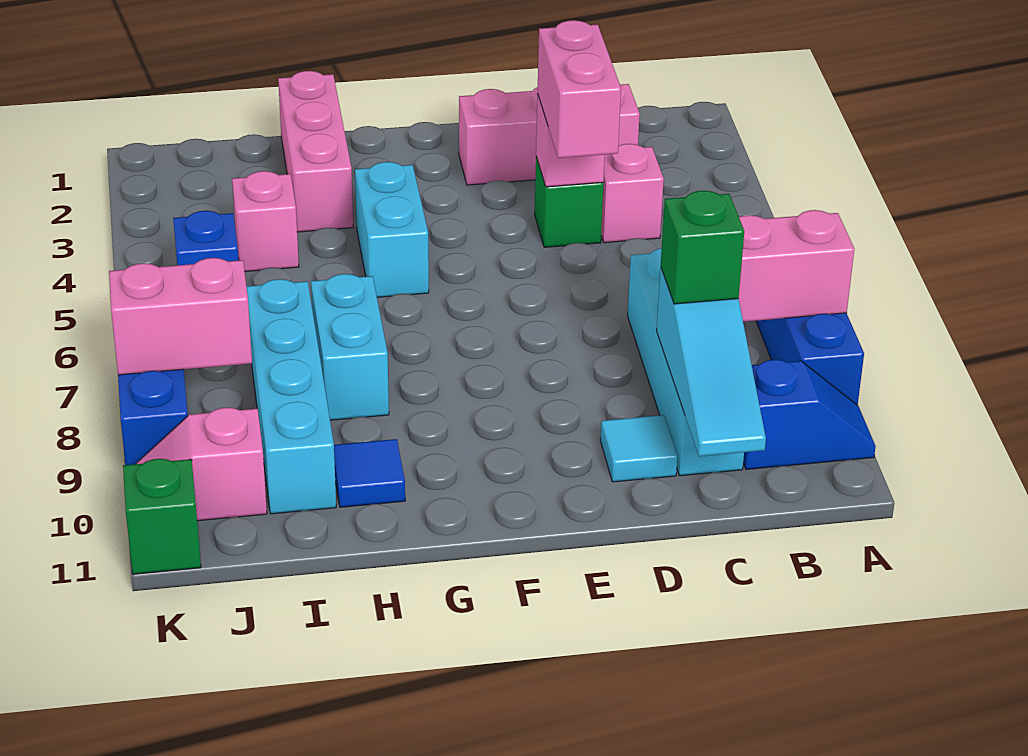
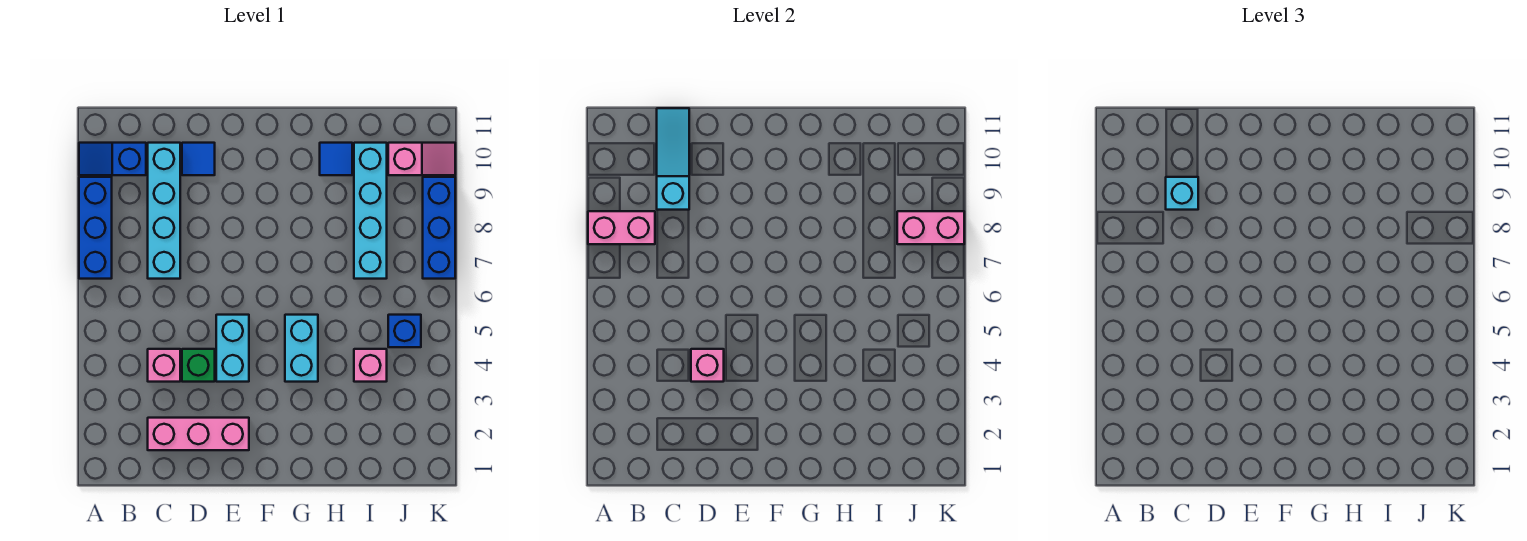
green 1x1 brick [661,191,744,304] -> cyan 1x1 brick [1166,177,1198,210]
pink 1x2 brick [538,20,621,158] -> none
cyan 1x1 tile [600,415,677,482] -> blue 1x1 tile [182,143,215,175]
pink 1x3 brick [278,71,353,232] -> none
cyan 1x2 brick [311,274,389,420] -> cyan 1x2 brick moved to [216,315,249,382]
green 1x1 brick [123,459,201,574] -> none

